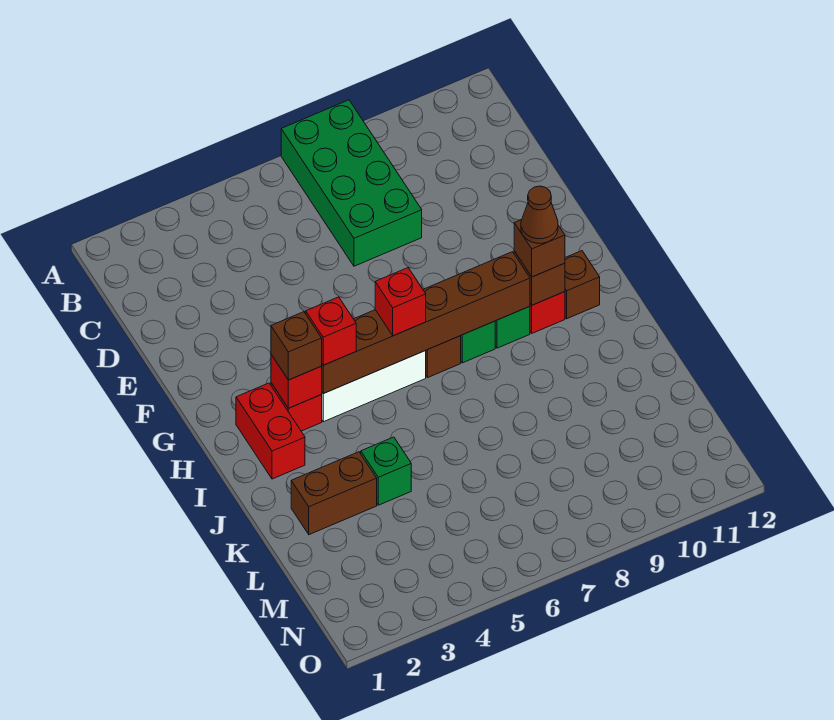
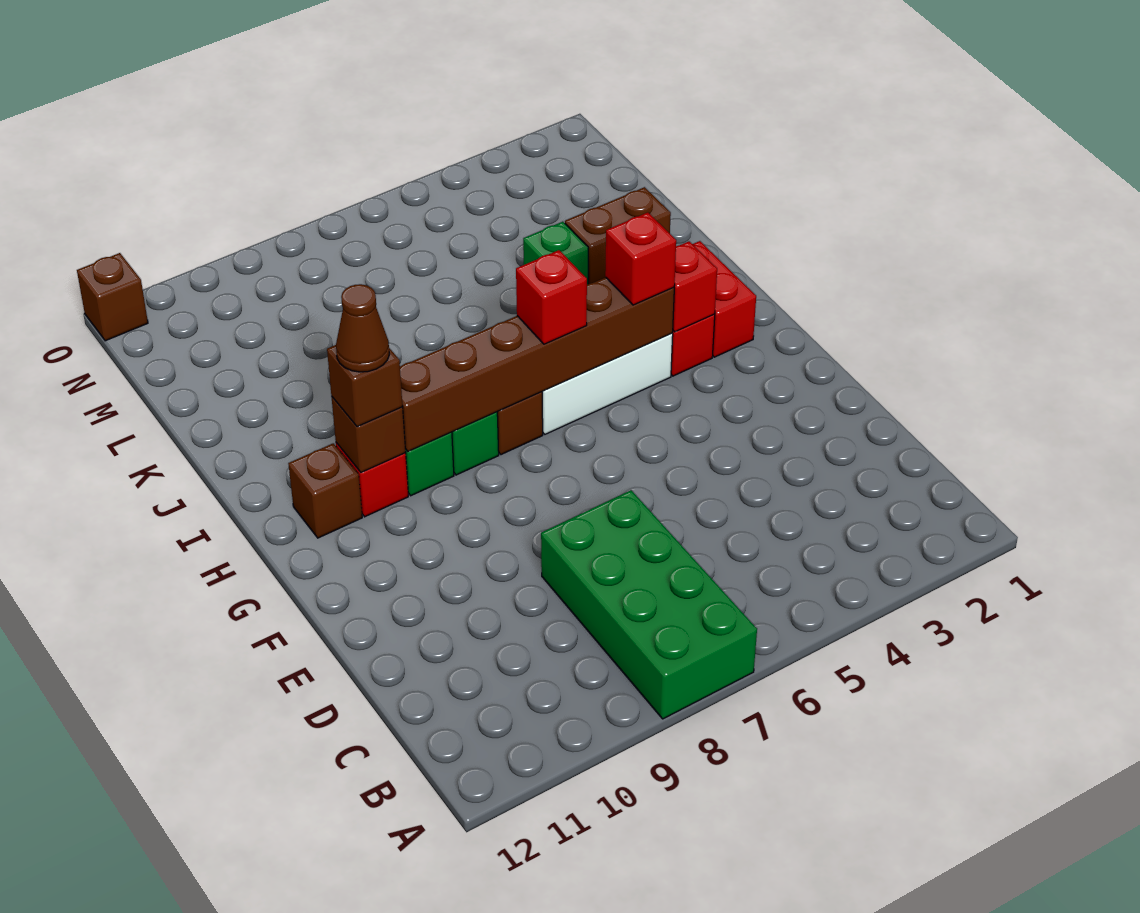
brown 1x1 brick [271,312,322,380] -> brown 1x1 brick moved to [77,253,148,341]

